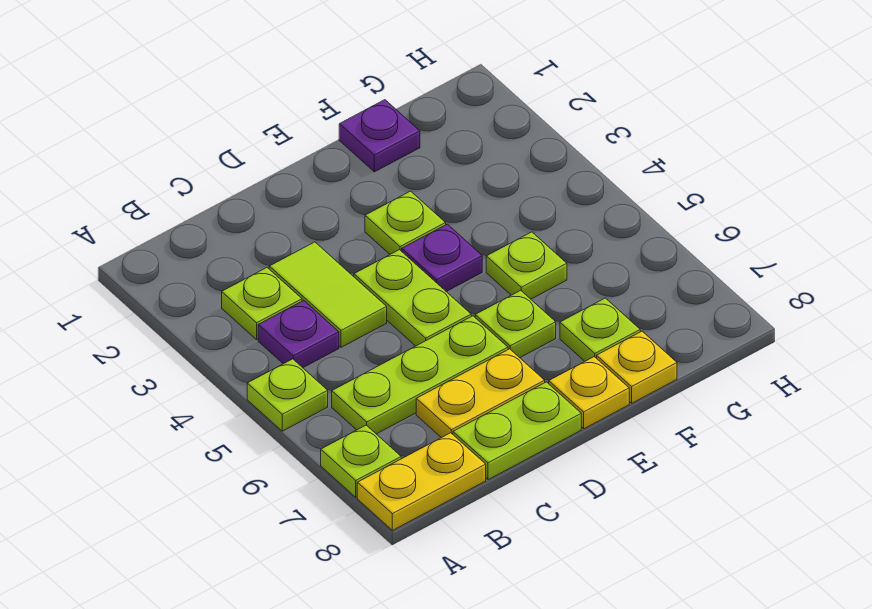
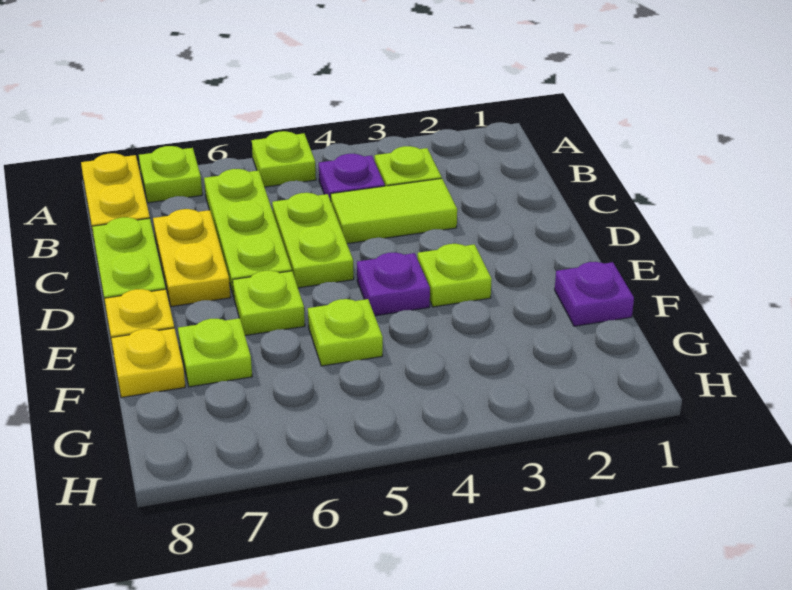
lime 1x2 plate [354,250,471,346] -> lime 1x2 plate turned to [272,193,354,288]

